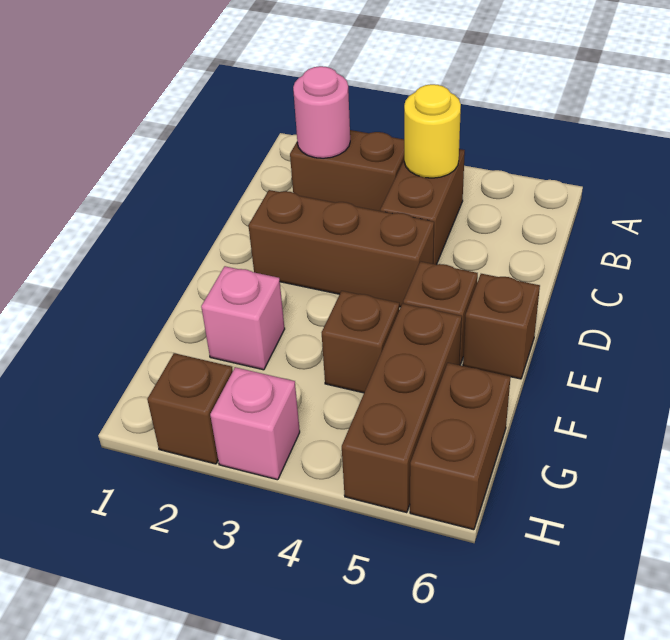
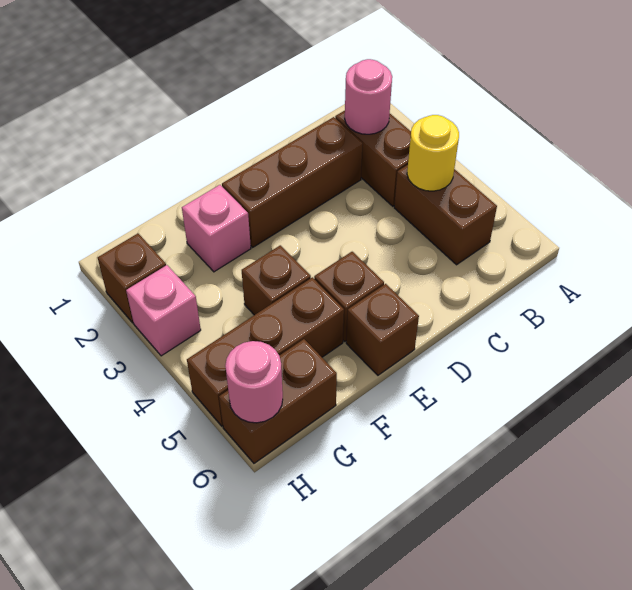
brown 1x2 brick [380,149,465,265] -> brown 1x2 brick turned to [394,165,497,265]
brown 1x3 brick [248,190,434,307] -> brown 1x3 brick turned to [222,117,363,247]
none -> pink 1x1 round brick [225,341,283,423]

